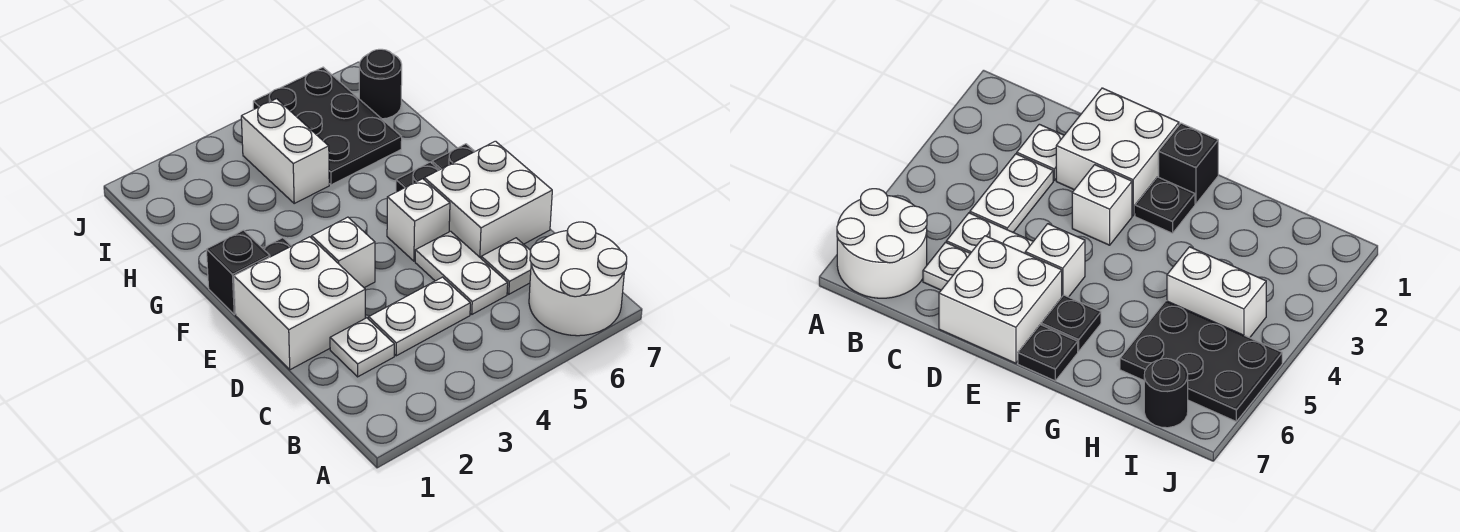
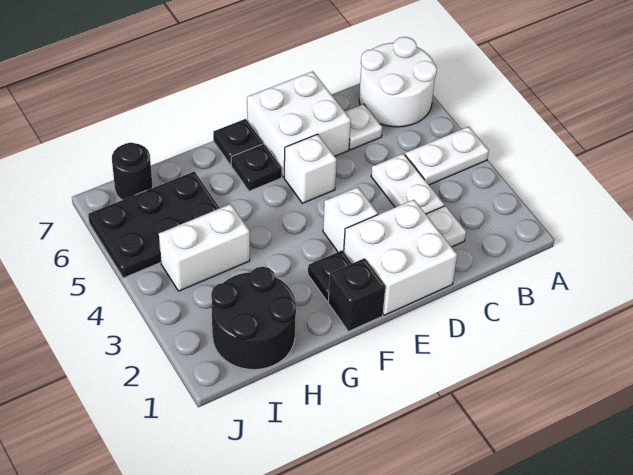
white 1x2 plate [415,231,508,314] -> white 1x2 plate moved to [405,127,489,185]
none -> black 2x2 round brick [211,267,296,370]

